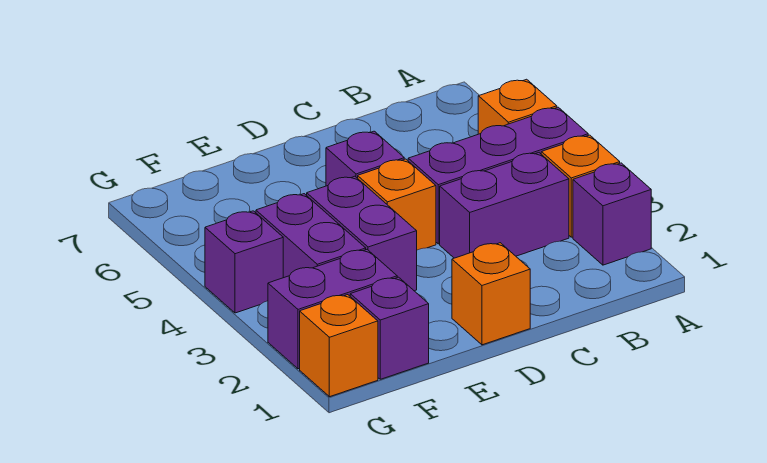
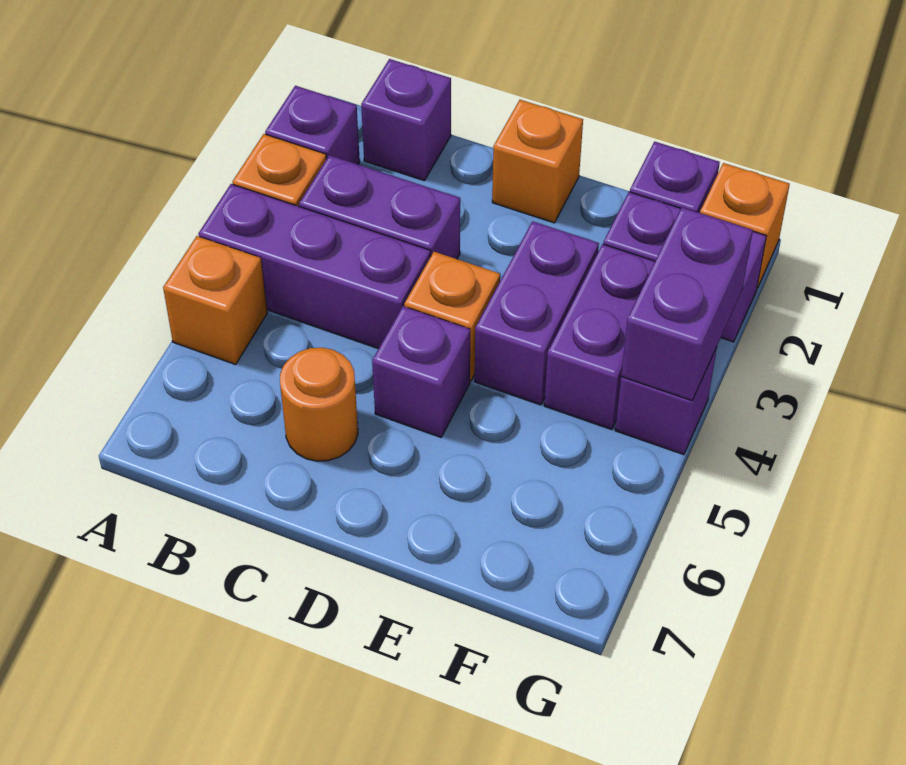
none -> purple 1x1 brick [361,59,451,181]
none -> orange 1x1 round brick [280,348,358,461]
none -> purple 1x2 brick [621,207,753,401]

